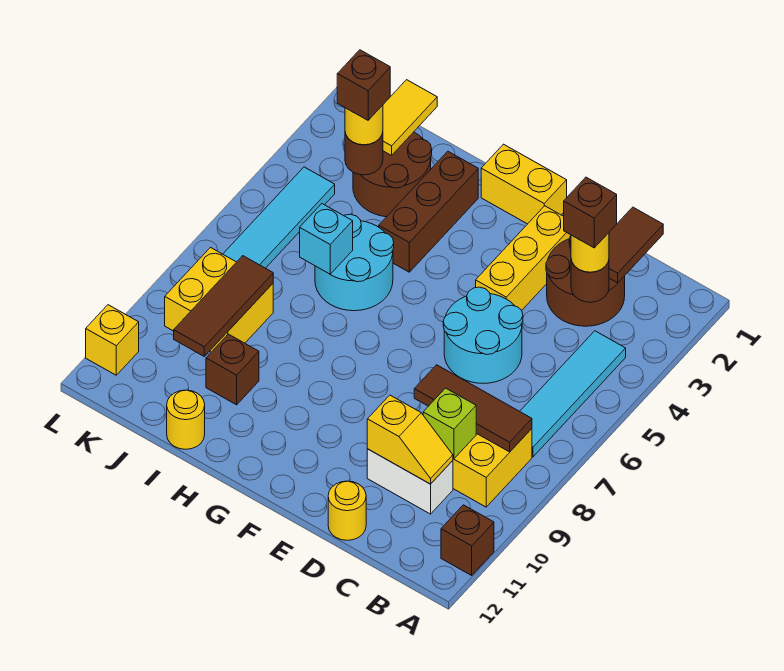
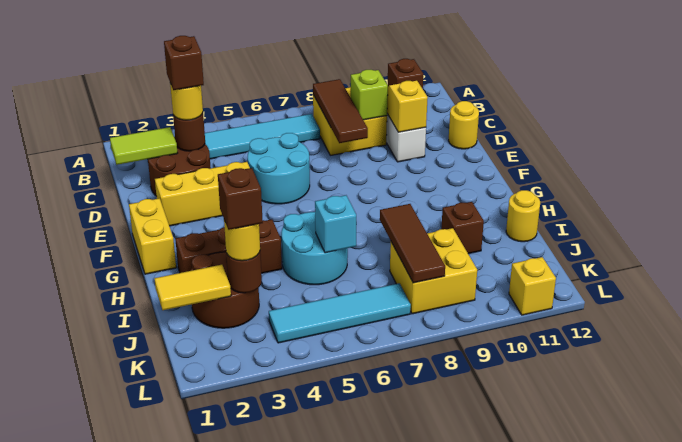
brown 1x2 tile [609,207,663,283] -> lime 1x2 tile [110,127,177,165]
brown 1x3 tile [174,256,273,356] -> brown 1x3 tile turned to [380,204,445,283]

